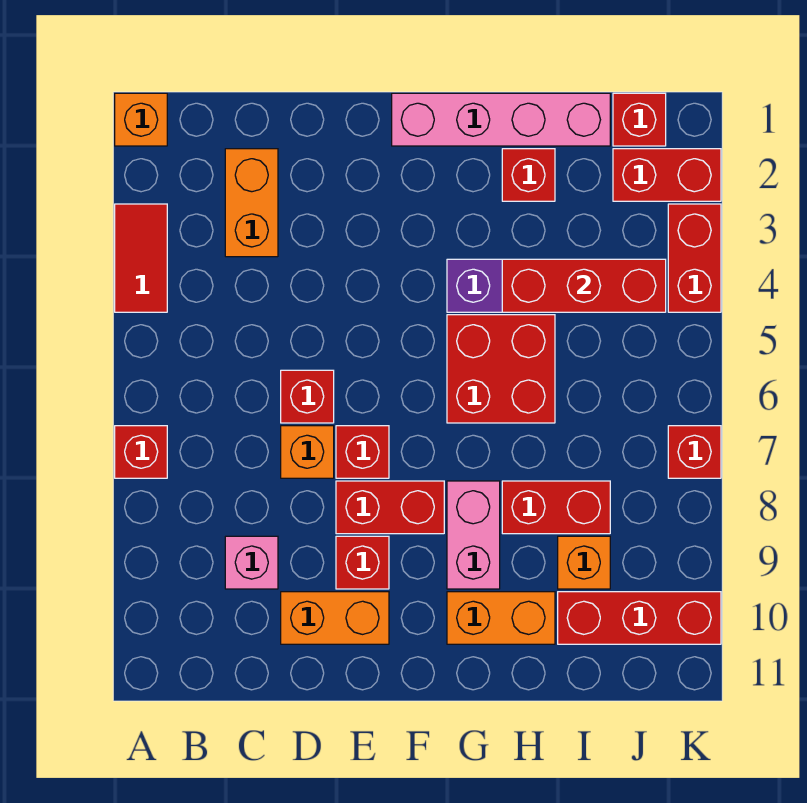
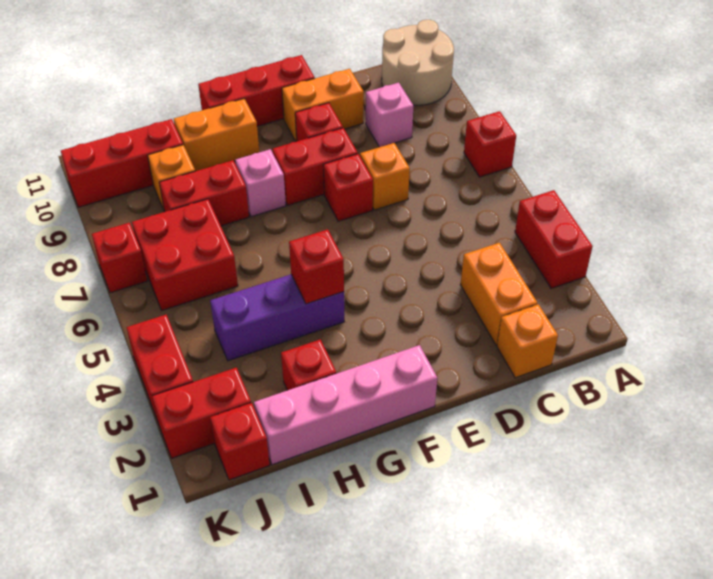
orange 1x1 brick [115,93,167,146] -> orange 1x1 brick moved to [497,304,558,378]
red 1x2 tile [115,204,167,312] -> red 1x2 brick [515,190,593,288]
none -> tan 2x2 round brick [382,20,454,105]
red 1x1 brick [281,370,334,423] -> red 1x1 brick moved to [289,229,344,304]
red 2x2 brick [447,315,555,423] -> red 2x2 brick moved to [132,199,238,310]
pink 1x2 brick [447,481,500,589] -> pink 1x1 brick [235,149,286,217]
red 1x3 brick [502,259,666,312] -> red 1x3 brick moved to [198,55,315,126]

